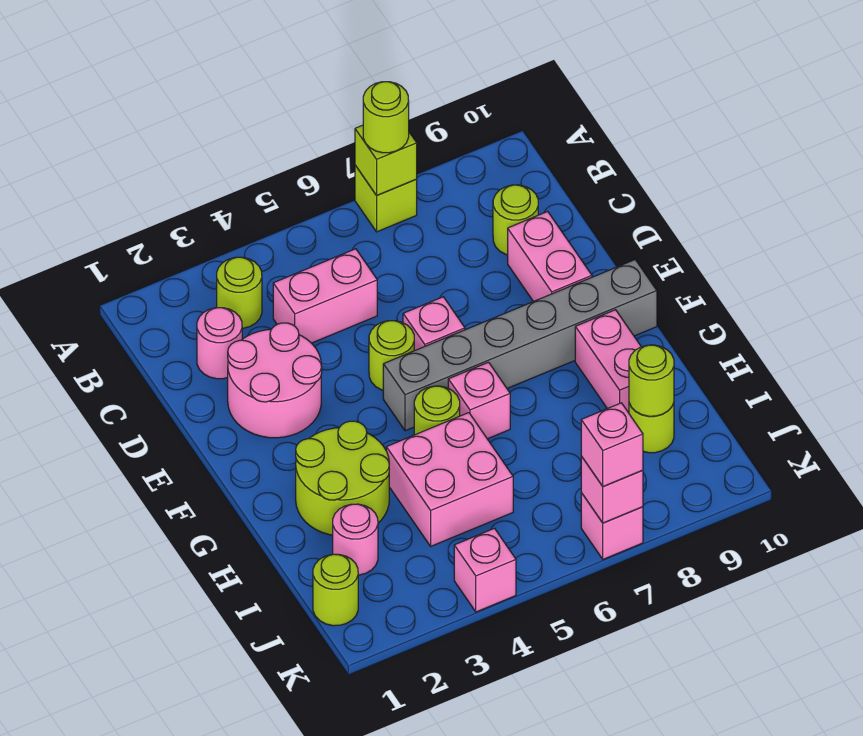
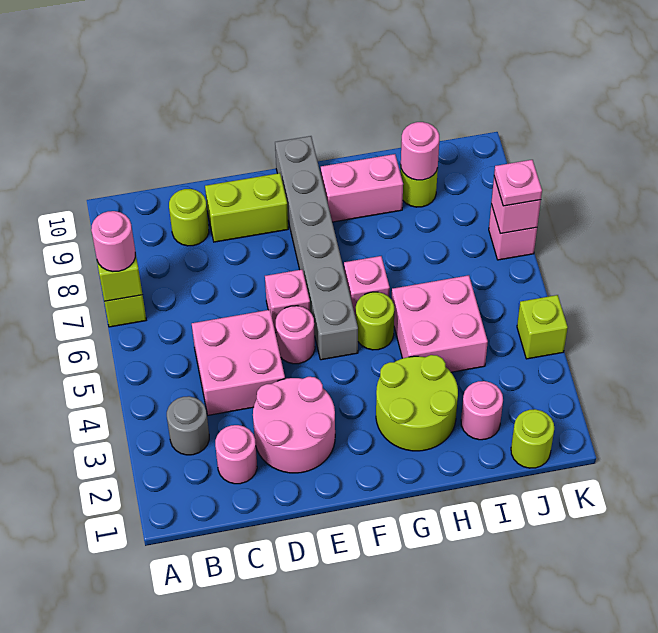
lime 1x1 round brick [363,82,409,153] -> pink 1x1 round brick [91,211,135,271]
lime 1x1 round brick [217,257,262,328] -> grey 1x1 round brick [167,396,209,455]
pink 1x2 brick [273,249,377,343] -> pink 2x2 brick [192,310,285,415]
pink 1x2 brick [508,212,592,302] -> lime 1x2 brick [205,173,288,242]
lime 1x1 round brick [369,321,414,390] -> pink 1x1 round brick [276,306,315,364]
lime 1x1 round brick [629,345,674,416] -> pink 1x1 round brick [401,122,439,180]
pink 1x1 brick [454,528,516,612] -> lime 1x1 brick [517,295,568,359]
pink 1x1 brick [581,403,643,487] -> pink 1x1 plate [494,160,542,206]

